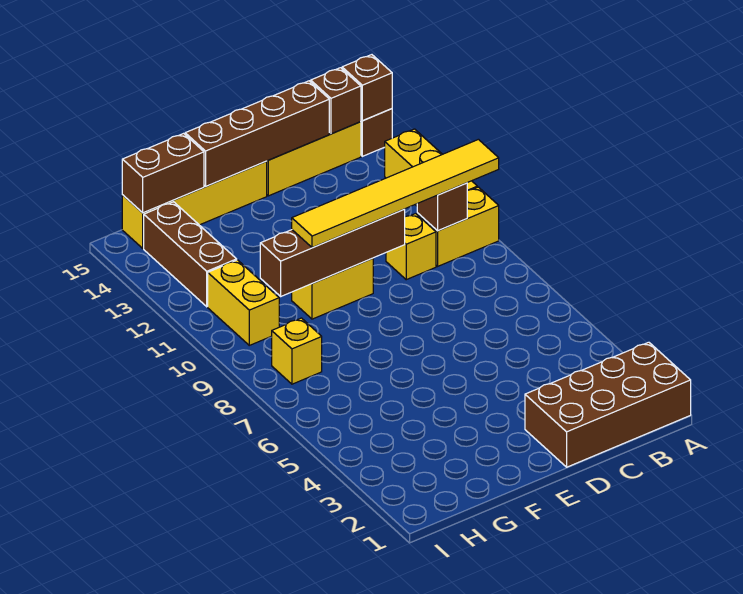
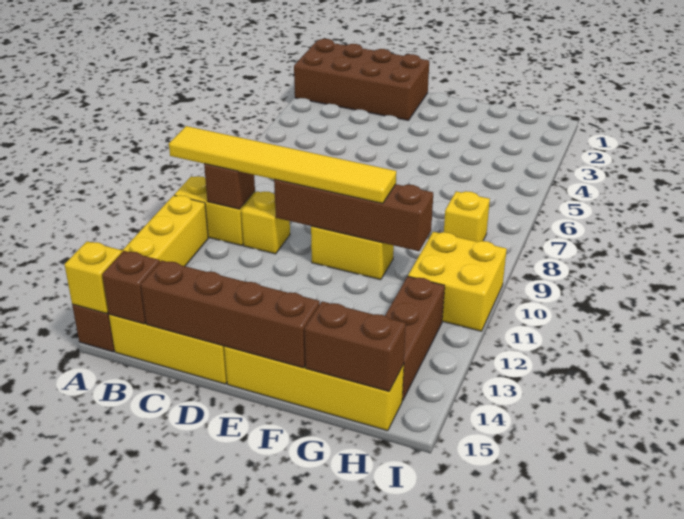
brown 1x1 brick [342,55,392,121] -> yellow 1x1 brick [64,241,122,314]
yellow 1x2 brick [208,260,279,345] -> yellow 2x2 brick [408,232,507,331]

